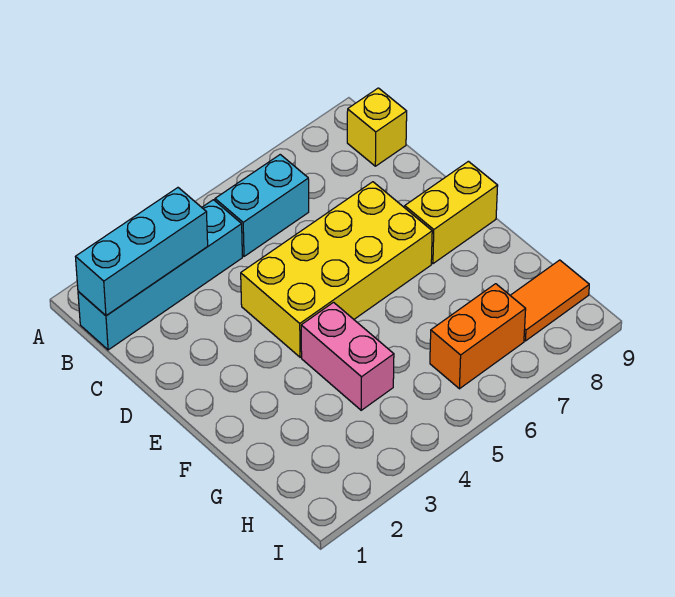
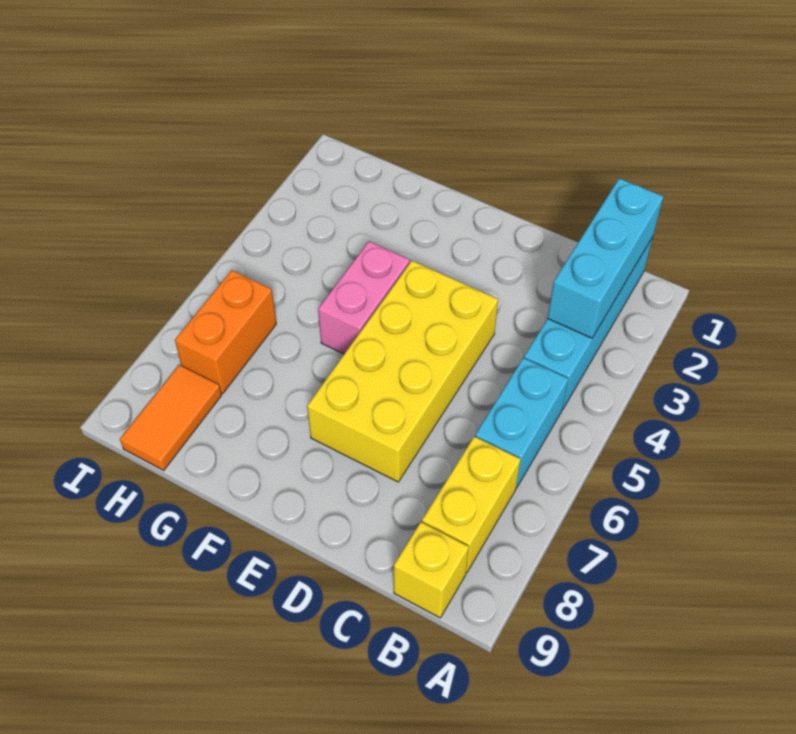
yellow 1x2 brick [405,161,498,264] -> yellow 1x2 brick moved to [422,437,521,573]
pink 1x2 brick [301,302,394,410] -> pink 1x2 brick turned to [318,242,410,354]

